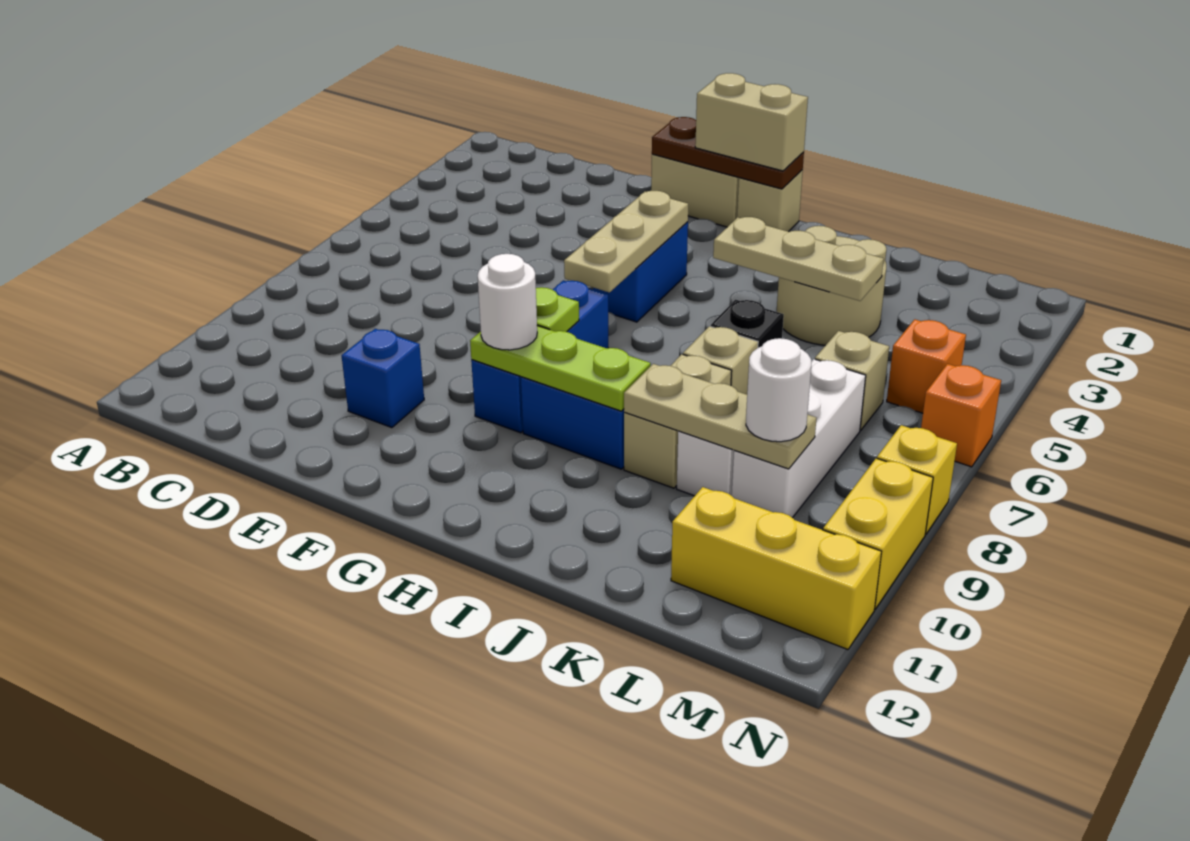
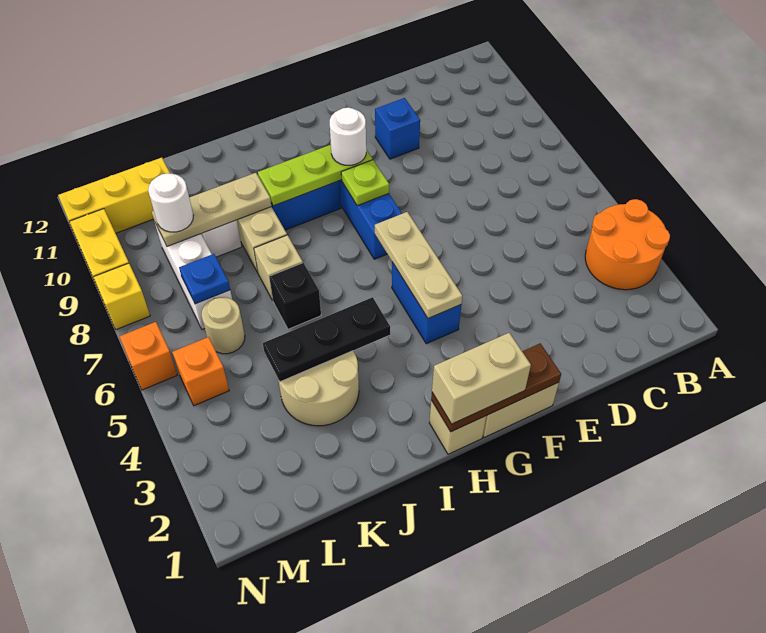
none -> orange 2x2 round brick [585,199,670,290]
tan 1x3 plate [713,217,884,301] -> black 1x3 plate [263,297,390,382]
tan 1x1 brick [815,331,889,430] -> tan 1x1 round brick [201,297,245,354]
none -> blue 1x1 plate [179,254,230,304]

